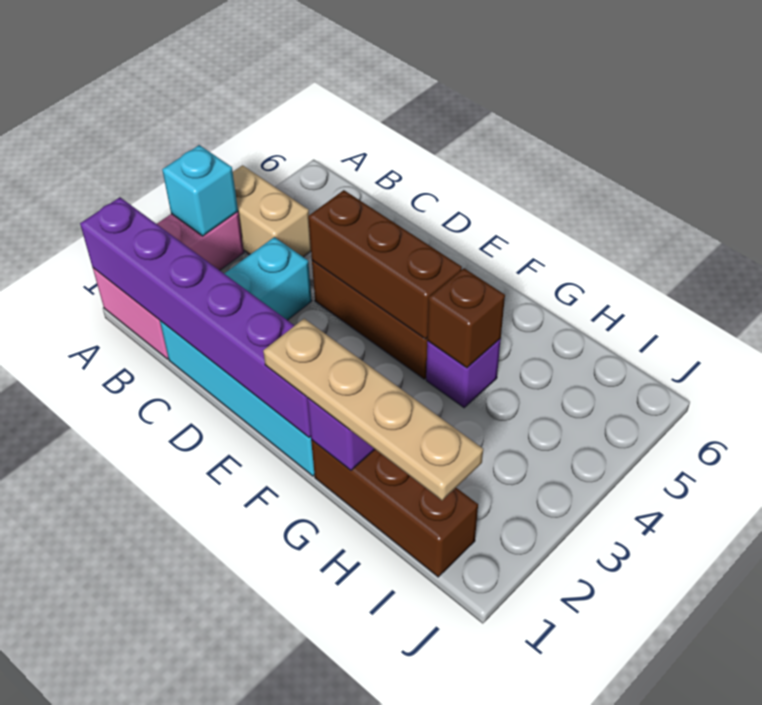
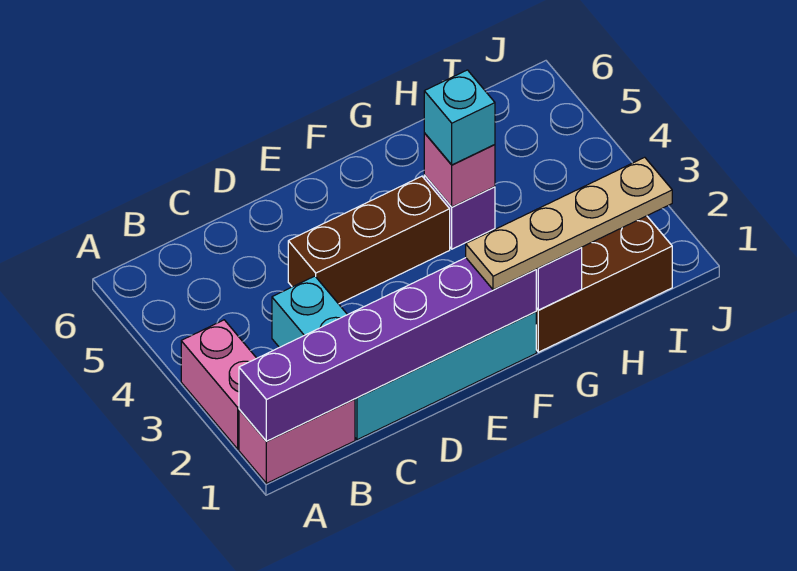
cyan 1x1 brick [162,145,238,236] -> cyan 1x1 brick moved to [424,70,495,165]
tan 1x2 brick [233,165,311,257] -> none
brown 1x3 brick [308,190,462,339] -> none
brown 1x1 brick [427,268,505,368] -> pink 1x1 brick [424,133,495,207]

